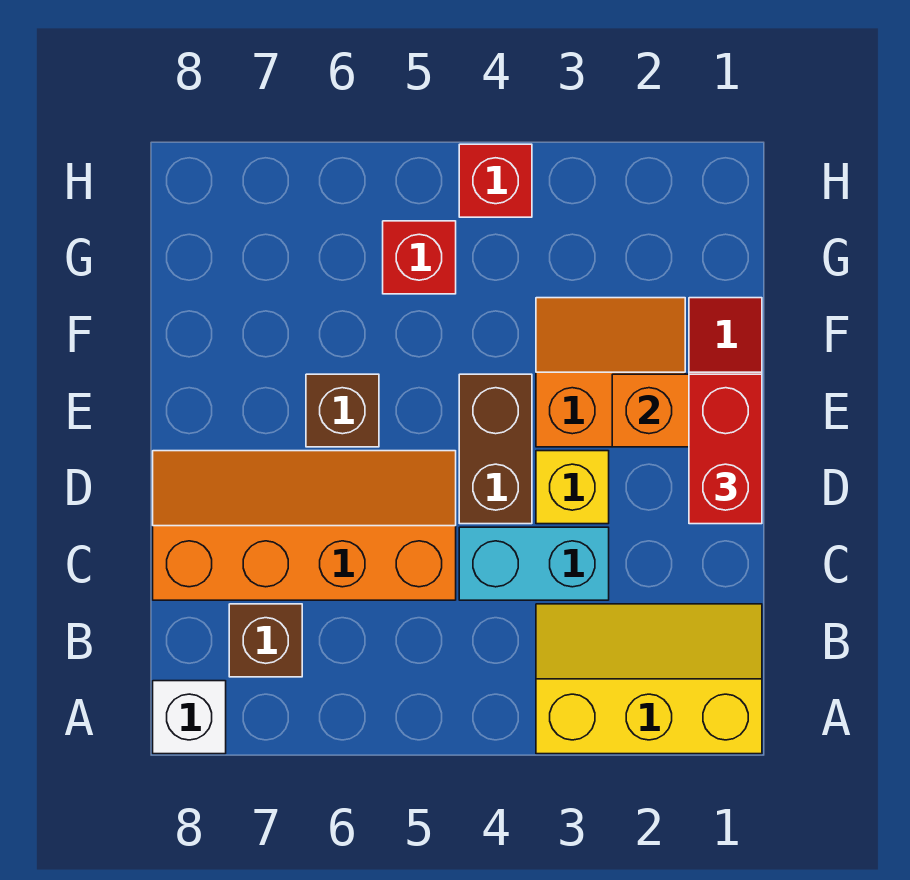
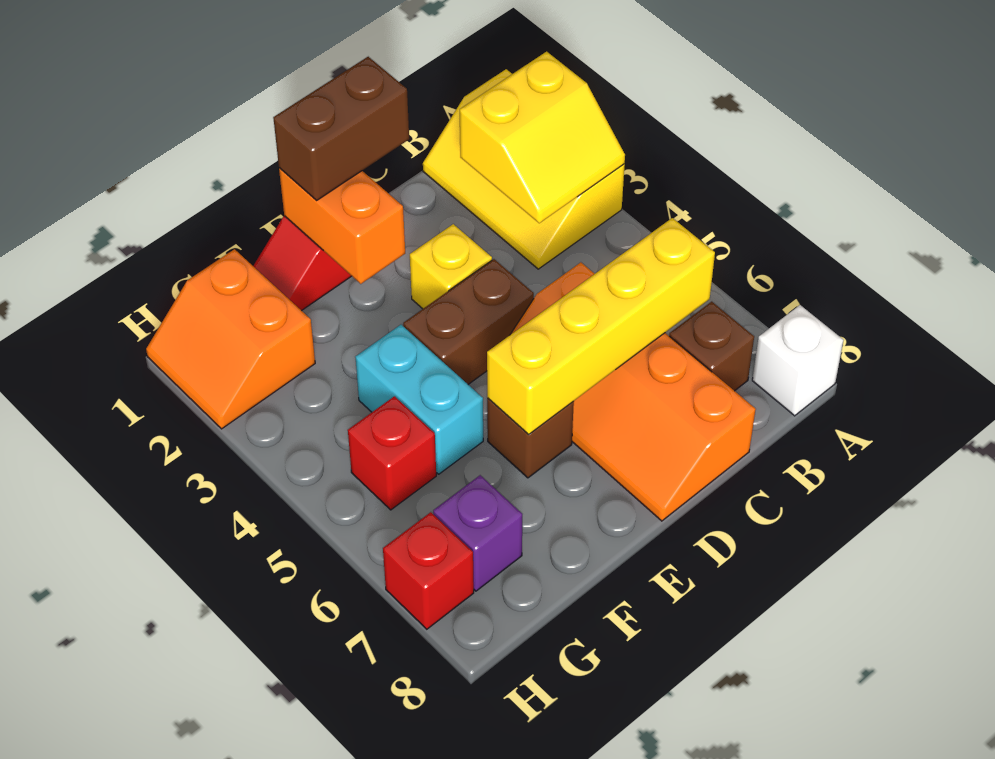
none -> yellow 2x2 slope [460,52,625,223]
none -> yellow 1x4 brick [487,218,715,435]
cyan 1x2 brick [459,527,609,600] -> cyan 1x2 brick moved to [355,325,483,474]
red 1x2 brick [689,374,762,524] -> brown 1x2 brick [273,57,409,201]
orange 2x2 slope [536,298,685,447] -> orange 2x2 slope moved to [146,249,315,429]
none -> purple 1x1 brick [433,475,522,591]
red 1x1 brick [459,144,532,217] -> red 1x1 brick moved to [383,512,474,629]

